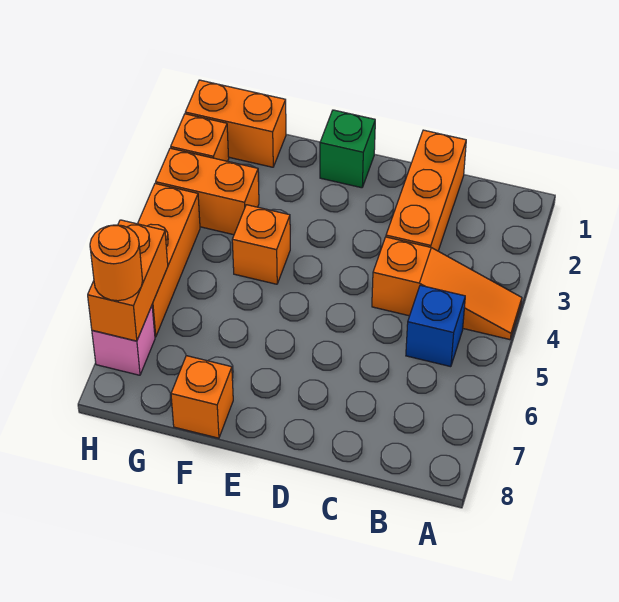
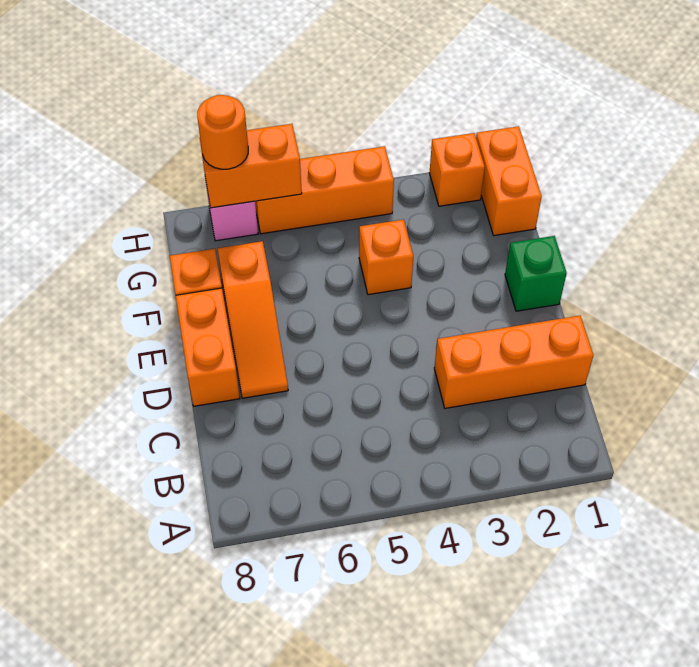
orange 1x3 slope [372,237,522,340] -> orange 1x3 slope moved to [218,241,288,398]
blue 1x1 brick [406,285,465,367] -> none
orange 1x2 brick [156,148,259,235] -> orange 1x2 brick moved to [176,288,240,406]

